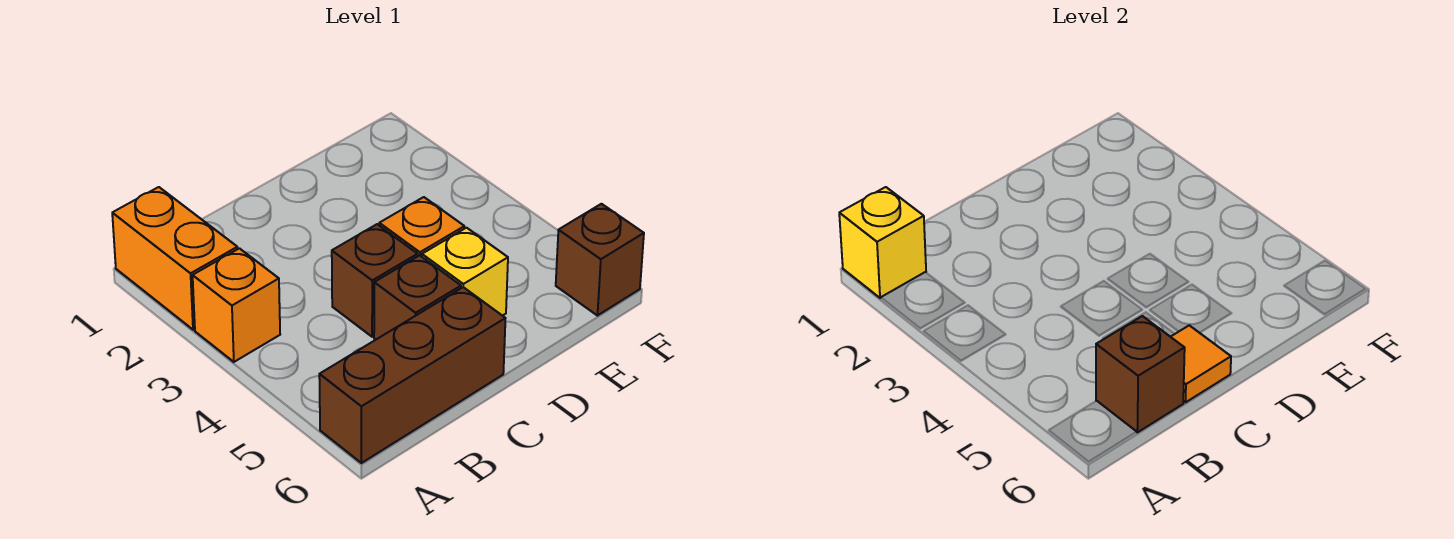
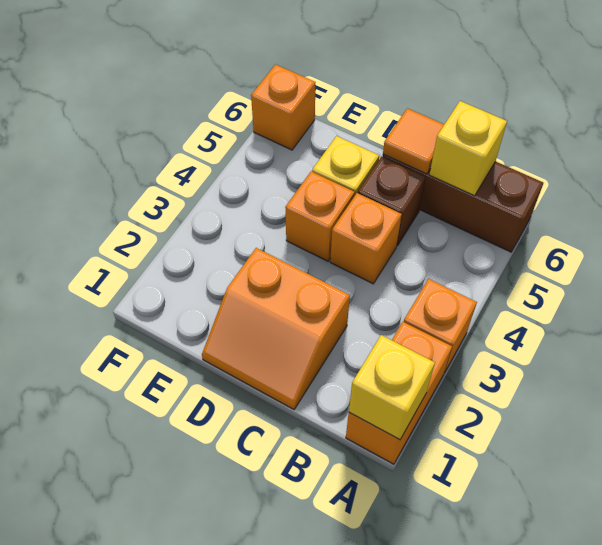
brown 1x1 brick [1096,316,1185,432] -> yellow 1x1 brick [429,101,507,196]
none -> orange 2x2 slope [202,248,350,409]
brown 1x1 brick [332,224,418,337] -> orange 1x1 brick [330,193,402,284]
brown 1x1 brick [556,204,644,316] -> orange 1x1 brick [251,64,316,150]

